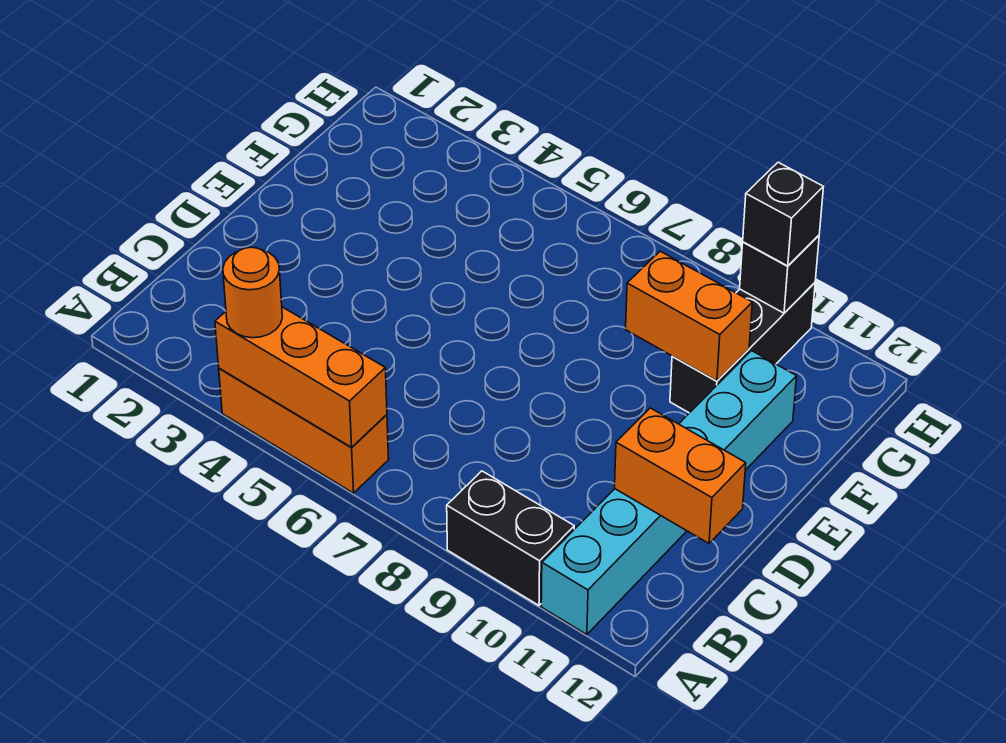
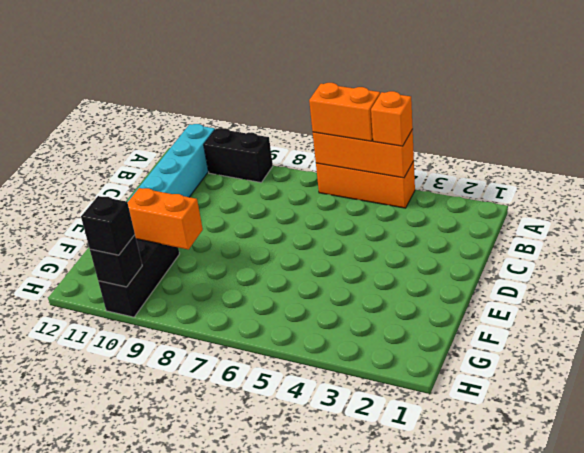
orange 1x1 round brick [223,247,282,338] -> orange 1x1 brick [371,91,413,146]
orange 1x2 brick [615,408,746,543] -> orange 1x2 brick moved to [309,83,380,141]

